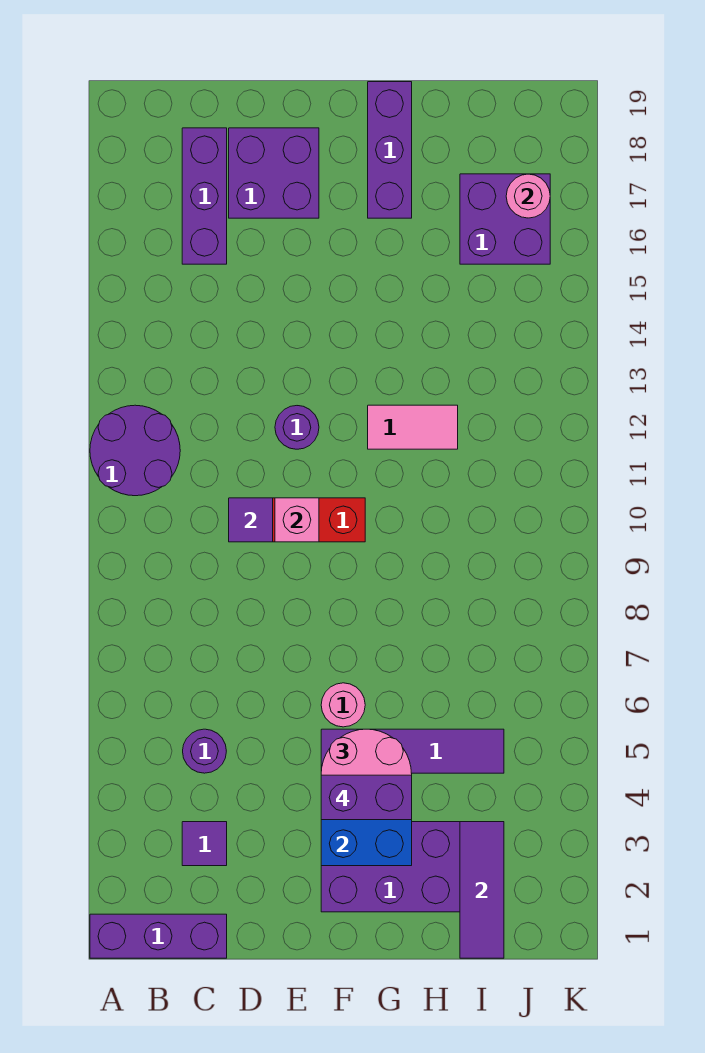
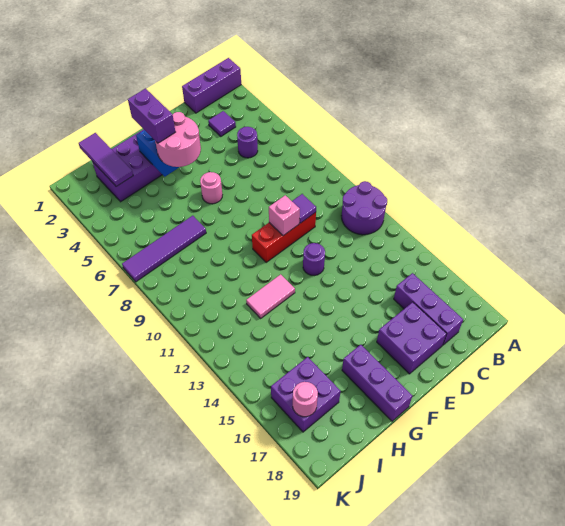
purple 1x2 brick [321,775,412,820] -> purple 1x2 brick turned to [128,89,175,143]
purple 1x4 tile [321,729,504,773] -> purple 1x4 tile moved to [122,216,206,282]

